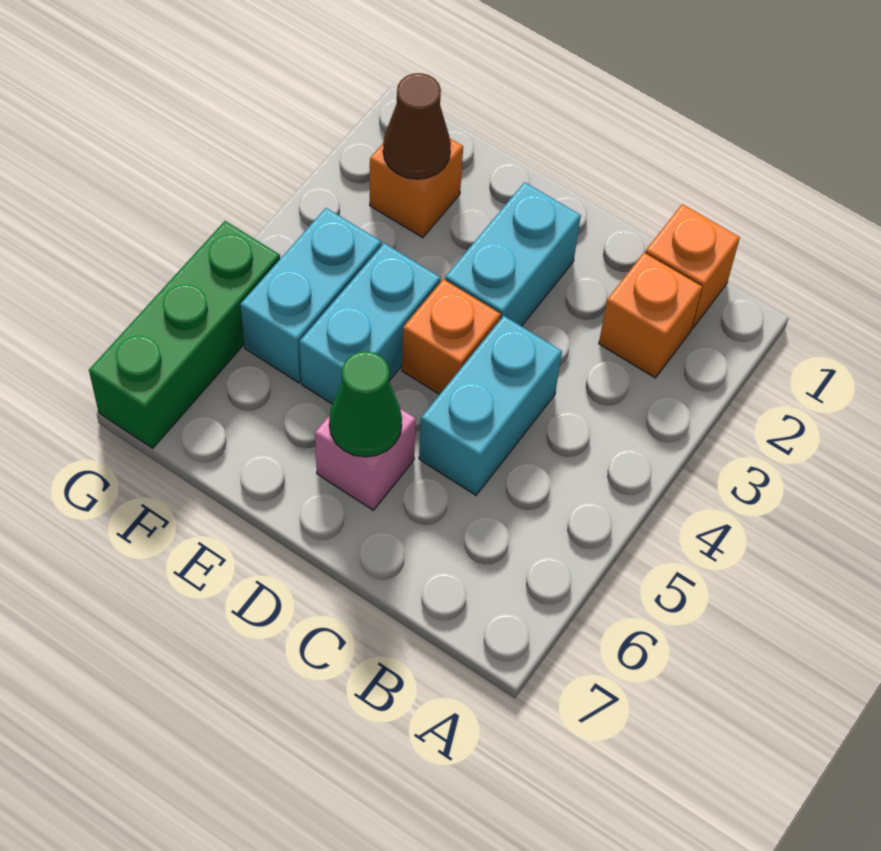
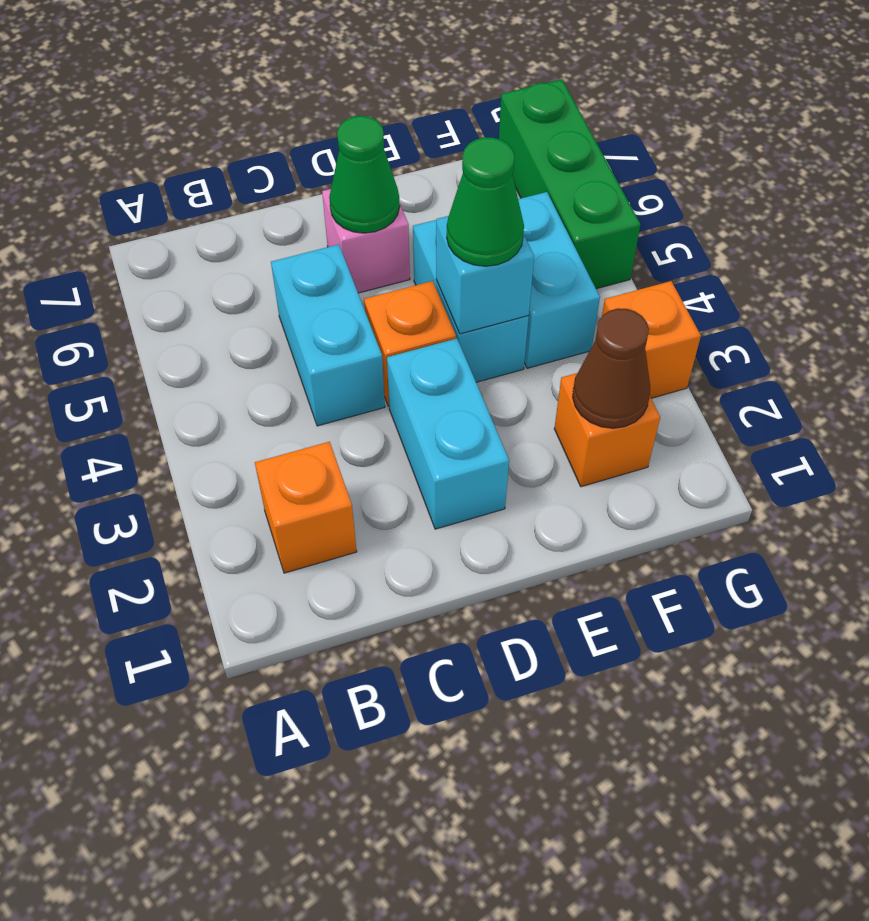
orange 1x1 brick [645,204,740,329] -> orange 1x1 brick moved to [602,281,701,398]
none -> cyan 1x1 brick [436,216,534,334]
none -> green 1x1 cone [447,137,524,266]

